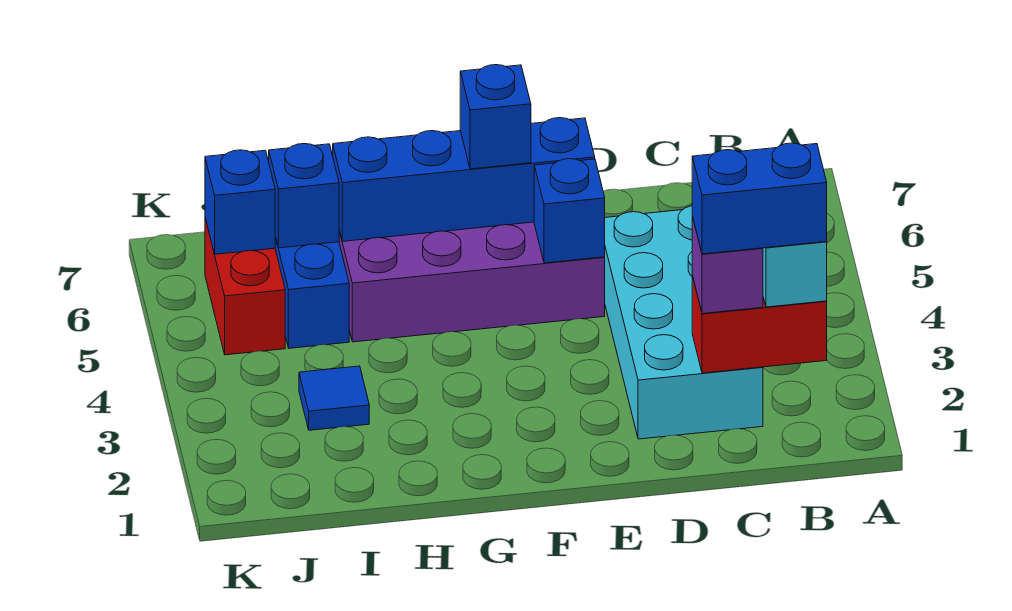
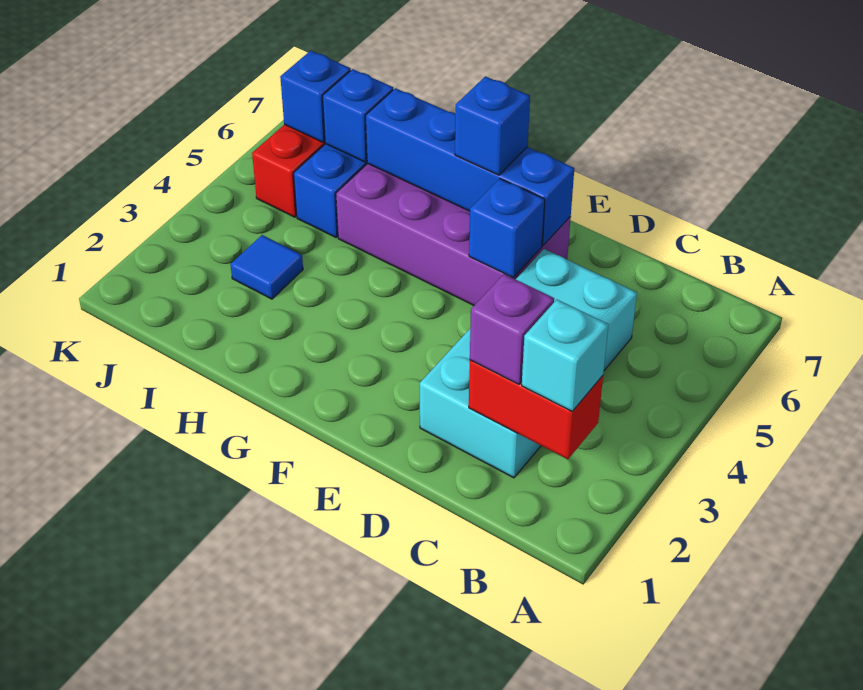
blue 1x2 brick [692,143,827,254] -> none

